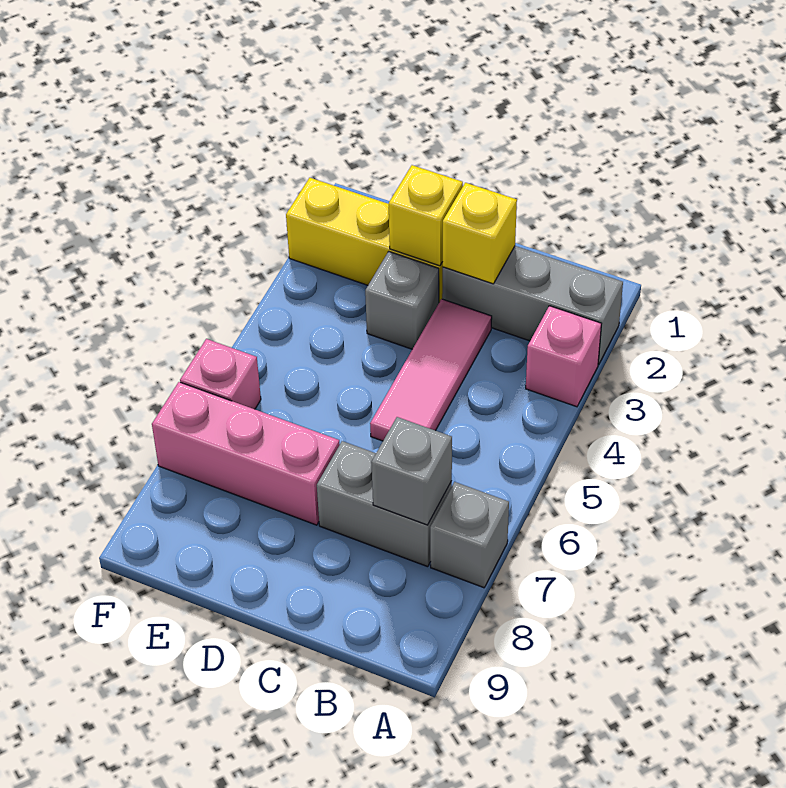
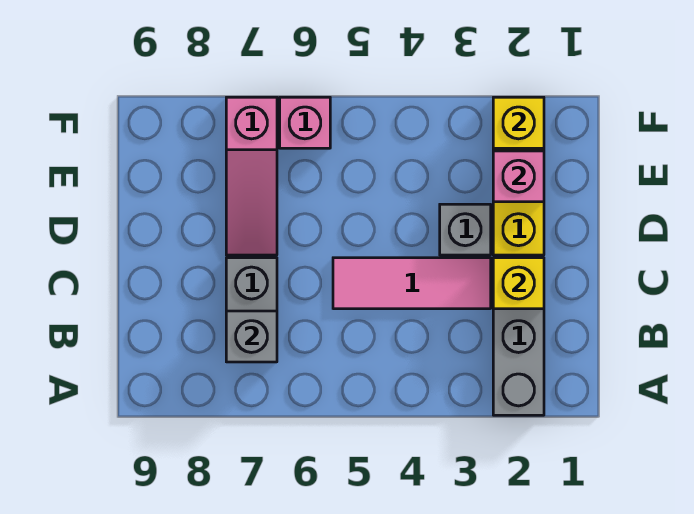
pink 1x1 brick [526,306,601,407] -> pink 1x1 brick moved to [493,151,544,202]
grey 1x1 brick [430,482,509,588] -> none
yellow 1x1 brick [389,165,463,266] -> yellow 1x1 brick moved to [493,97,544,148]
pink 1x3 brick [152,382,340,525] -> pink 1x3 slope [226,97,277,255]

